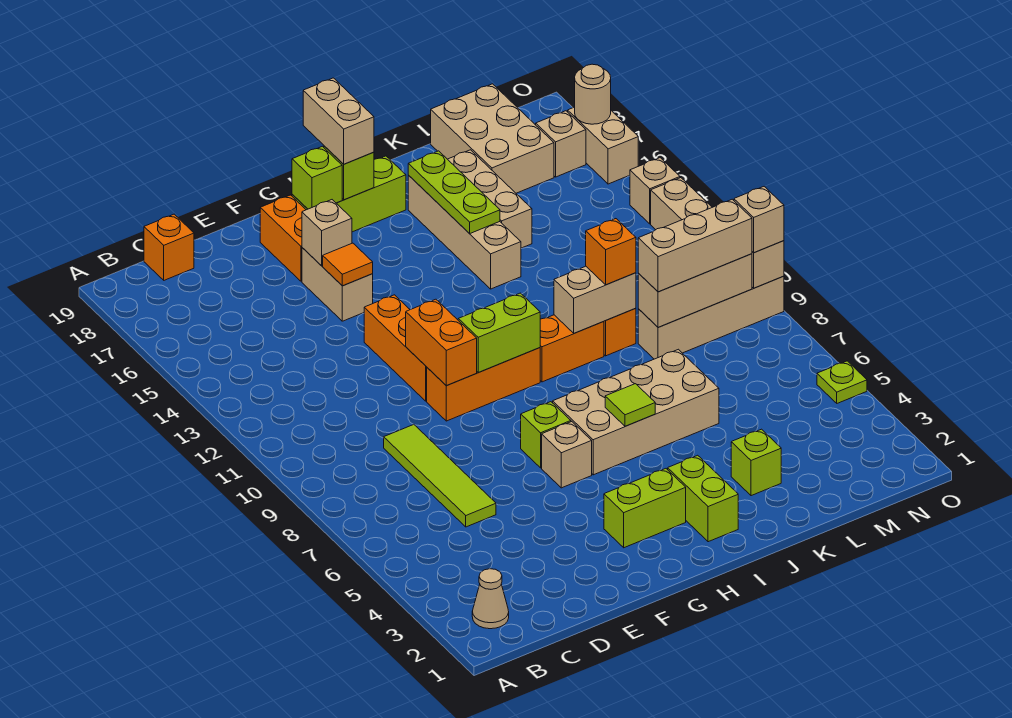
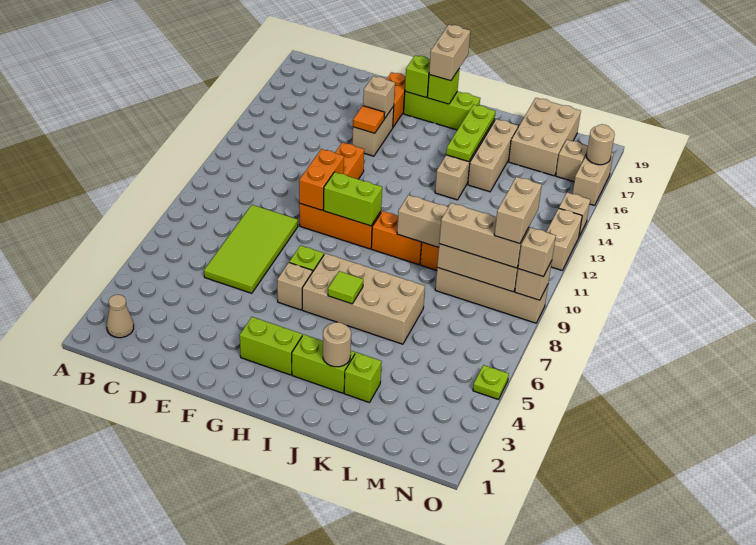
orange 1x1 brick [144,214,194,280] -> none
lime 1x4 tile [384,424,496,527] -> lime 2x4 tile [204,205,298,293]
lime 1x2 brick [668,455,738,542] -> lime 1x2 brick turned to [292,334,355,393]
none -> tan 1x1 round brick [323,322,351,367]
orange 1x1 brick [586,219,636,285] -> none
none -> tan 1x2 brick [494,177,542,244]

